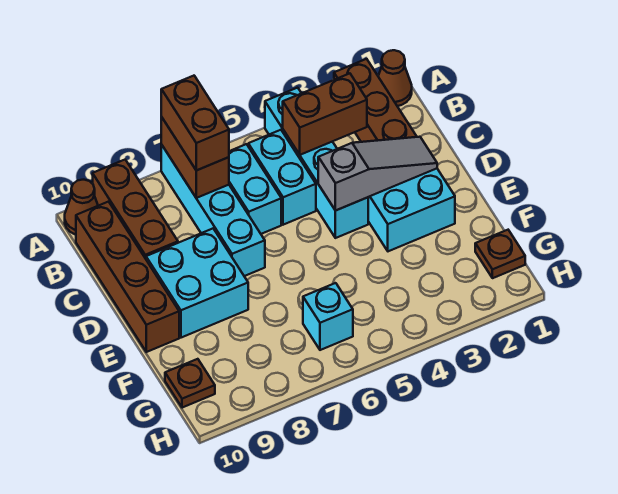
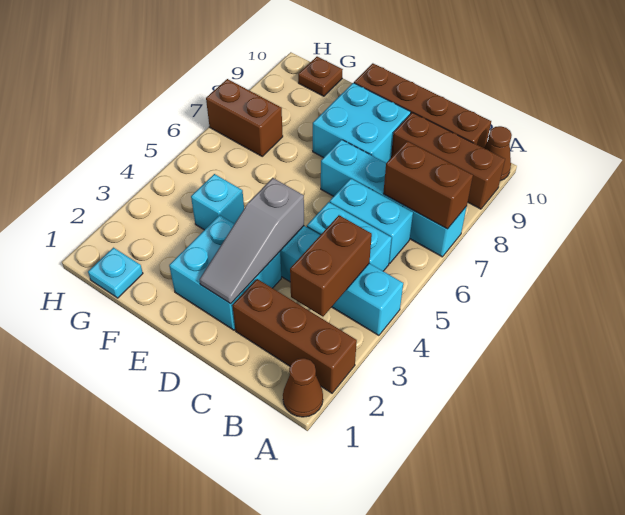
brown 1x2 brick [161,76,229,170] -> brown 1x2 brick moved to [206,79,283,156]
brown 1x1 plate [475,230,525,278] -> cyan 1x1 plate [88,248,143,298]
cyan 1x1 brick [303,283,353,350] -> cyan 1x1 brick moved to [191,174,244,230]

